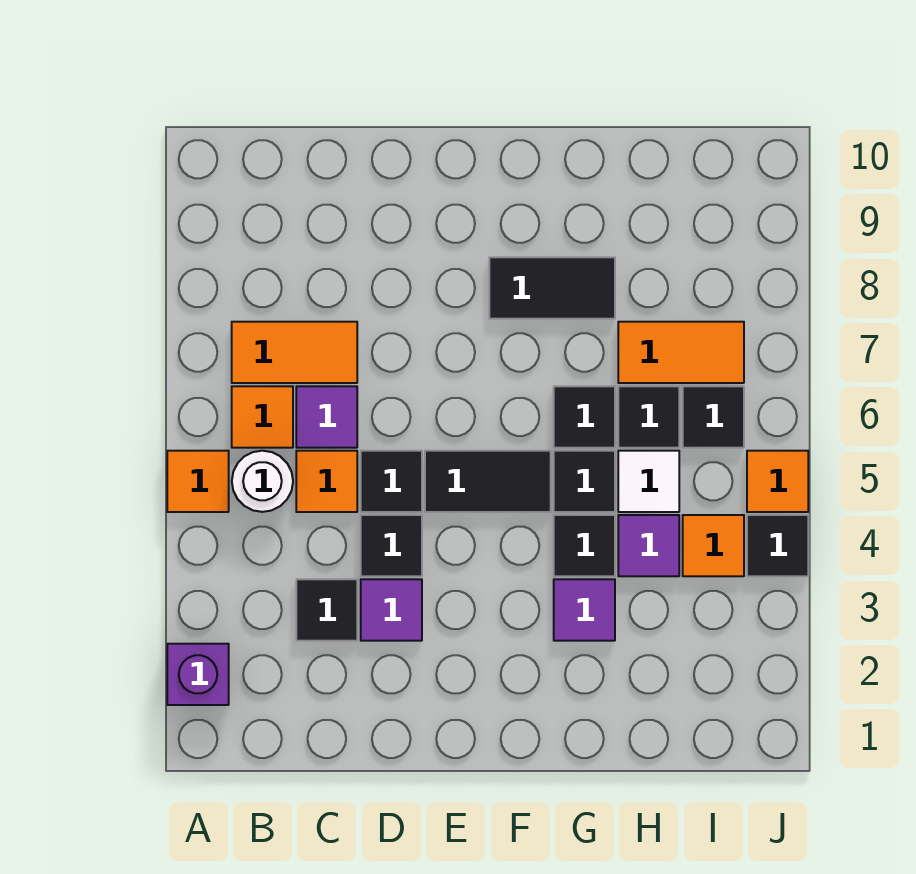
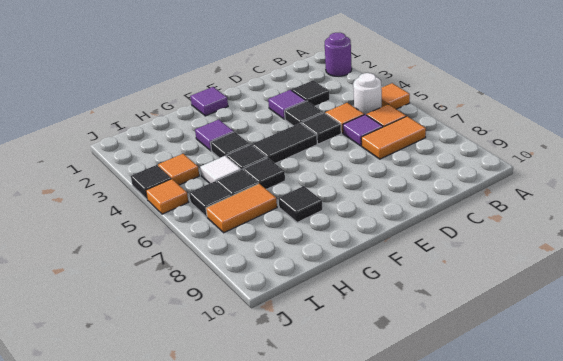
purple 1x1 brick [167,644,229,705] -> purple 1x1 round brick [325,33,352,76]
black 1x2 tile [489,257,615,319] -> black 1x1 tile [279,186,323,222]
purple 1x1 tile [618,515,679,576] -> purple 1x1 tile moved to [190,87,228,116]

